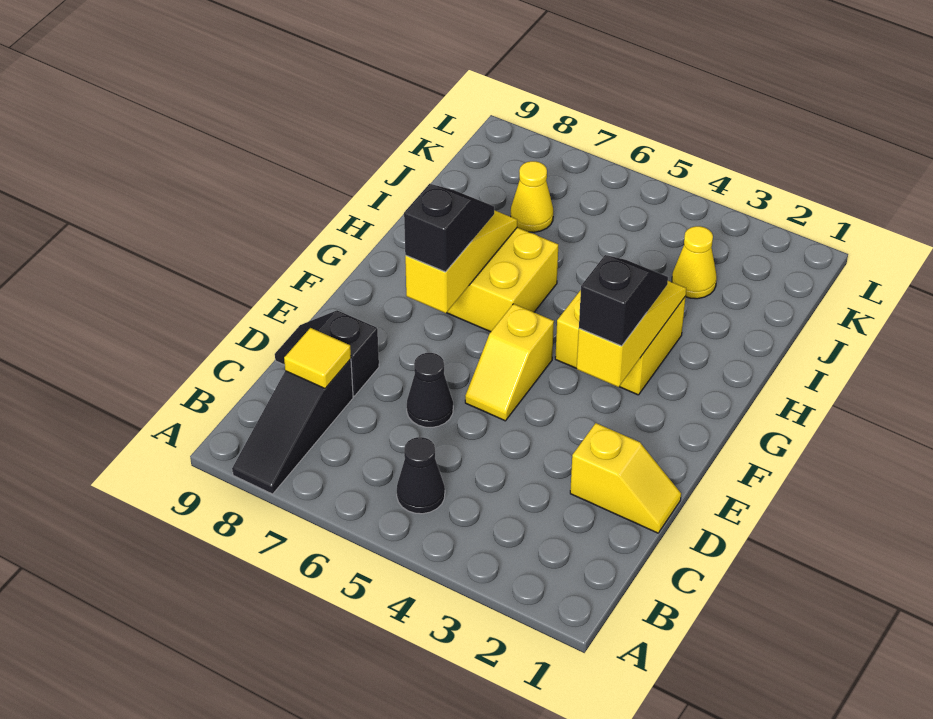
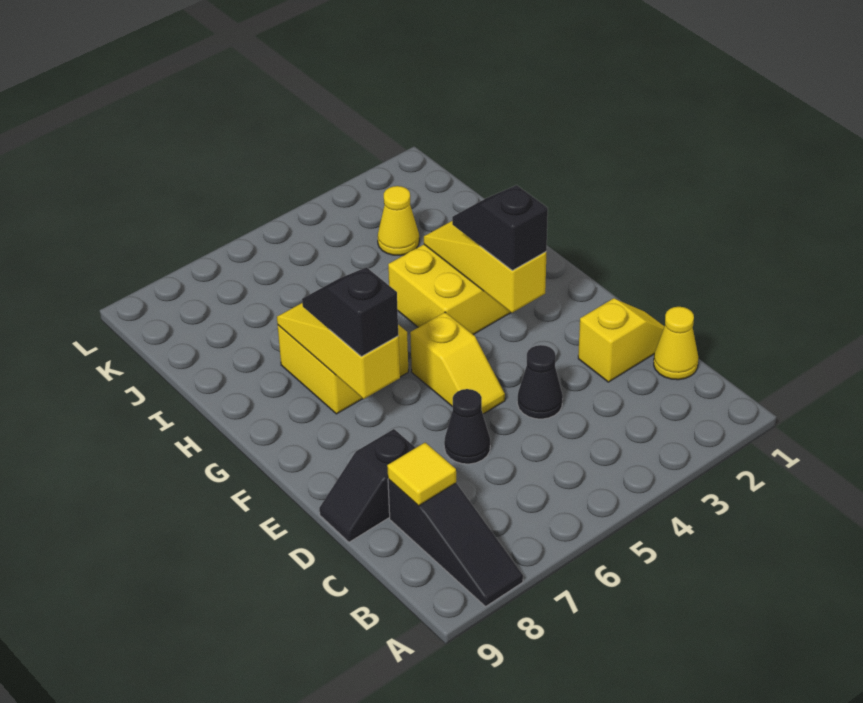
black 1x1 cone [397,437,445,514] -> black 1x1 cone moved to [517,345,563,419]
yellow 1x1 cone [511,161,553,232] -> yellow 1x1 cone moved to [654,307,698,380]

